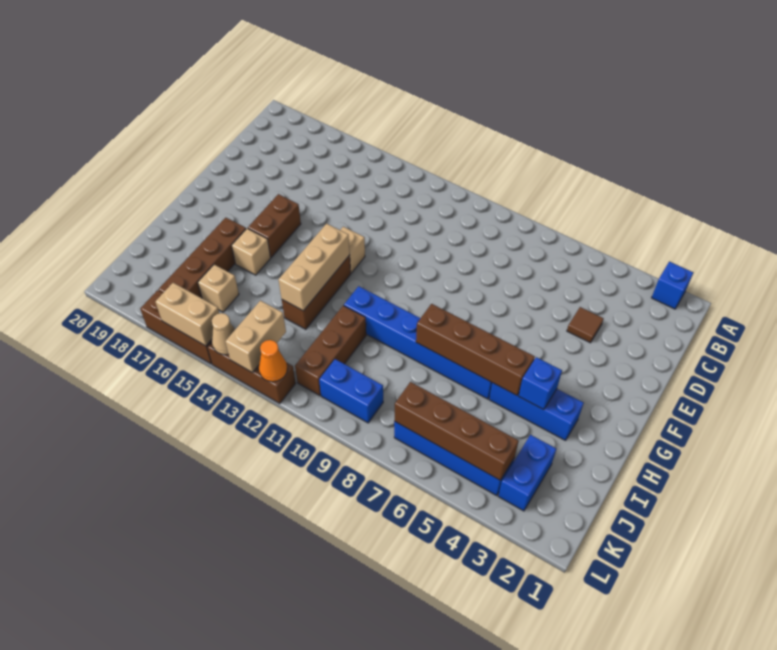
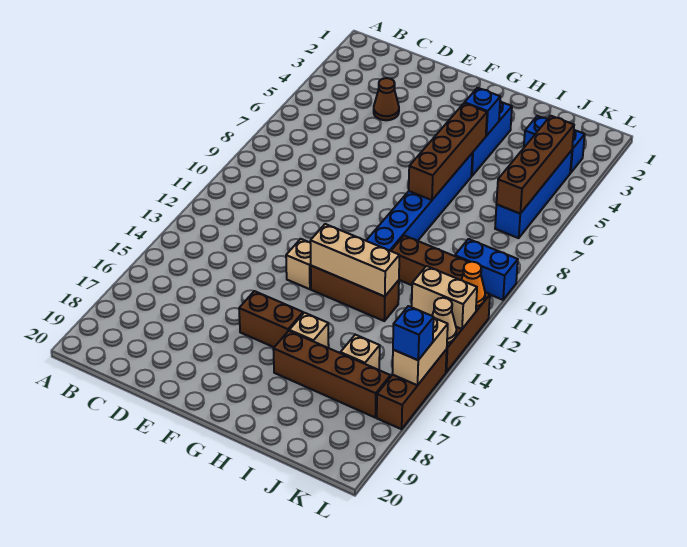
blue 1x1 brick [652,262,693,309] -> blue 1x1 brick moved to [393,306,434,360]
brown 1x1 tile [567,307,604,343] -> brown 1x1 cone [374,78,399,120]
blue 1x2 brick [319,359,383,423] -> blue 1x2 brick turned to [455,239,518,300]

